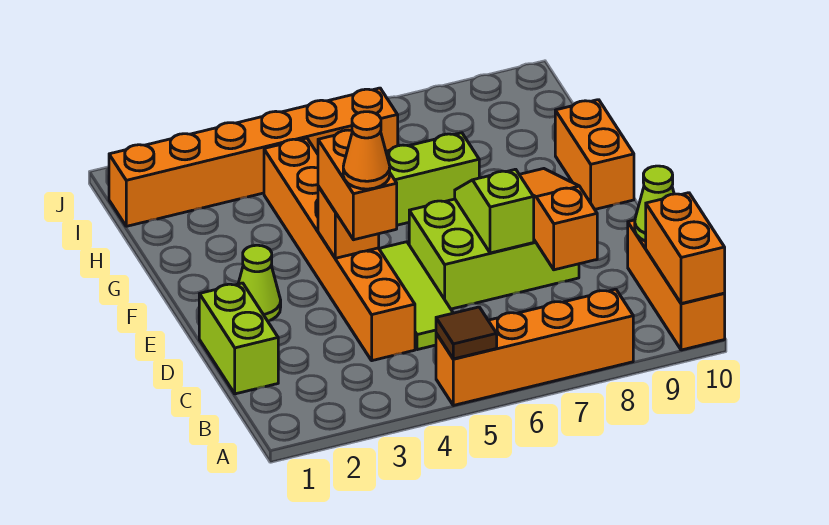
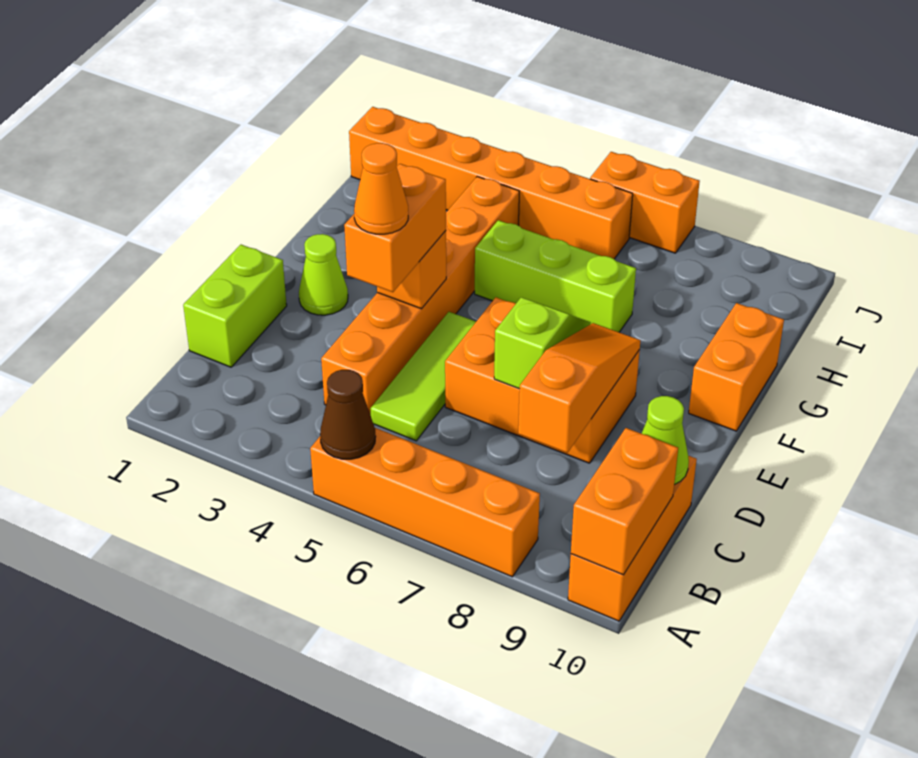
brown 1x1 tile [436,307,497,359] -> brown 1x1 cone [320,370,376,459]
lime 2x3 brick [409,199,579,309] -> orange 2x3 brick [445,297,640,463]
none -> orange 1x2 brick [590,152,700,253]

